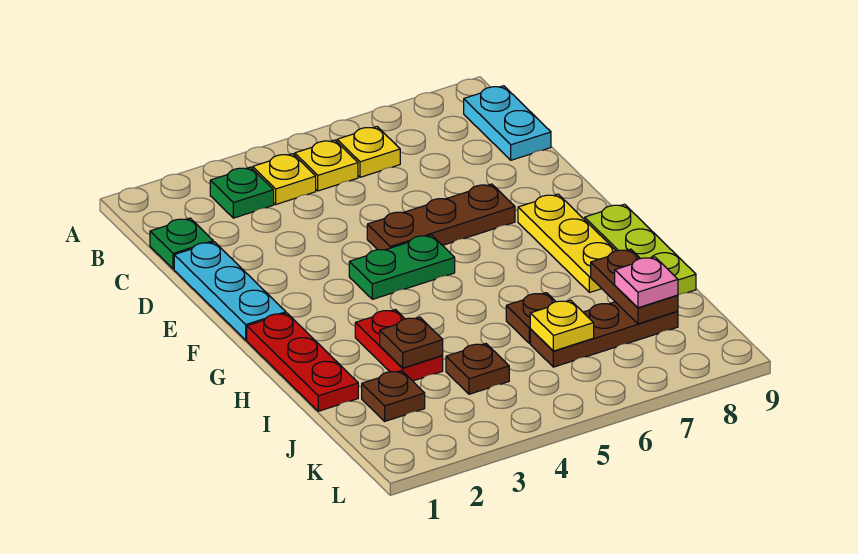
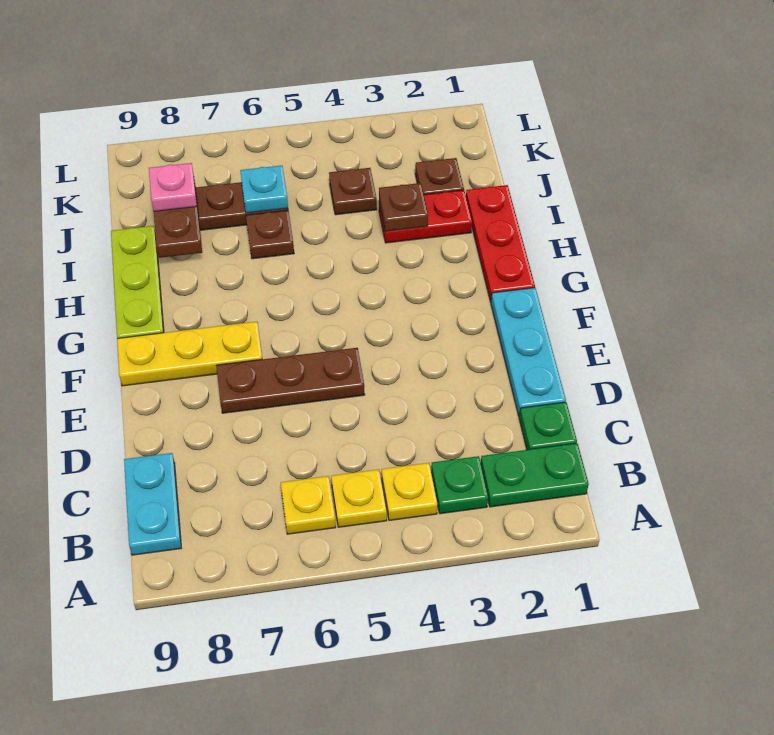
green 1x2 plate [349,235,455,299] -> green 1x2 plate moved to [481,443,589,507]
yellow 1x3 plate [518,194,616,293] -> yellow 1x3 plate turned to [117,322,262,386]
red 1x2 plate [355,310,443,381] -> red 1x2 plate turned to [379,190,472,243]
yellow 1x1 plate [530,300,594,351] -> cyan 1x1 plate [240,165,288,213]

